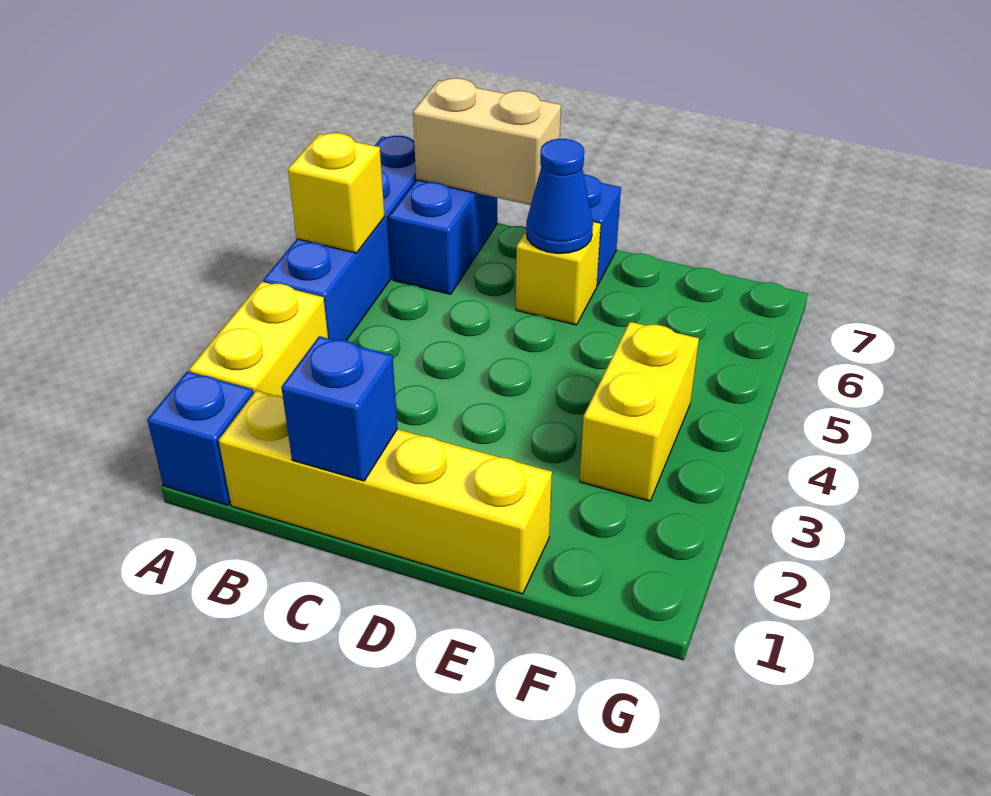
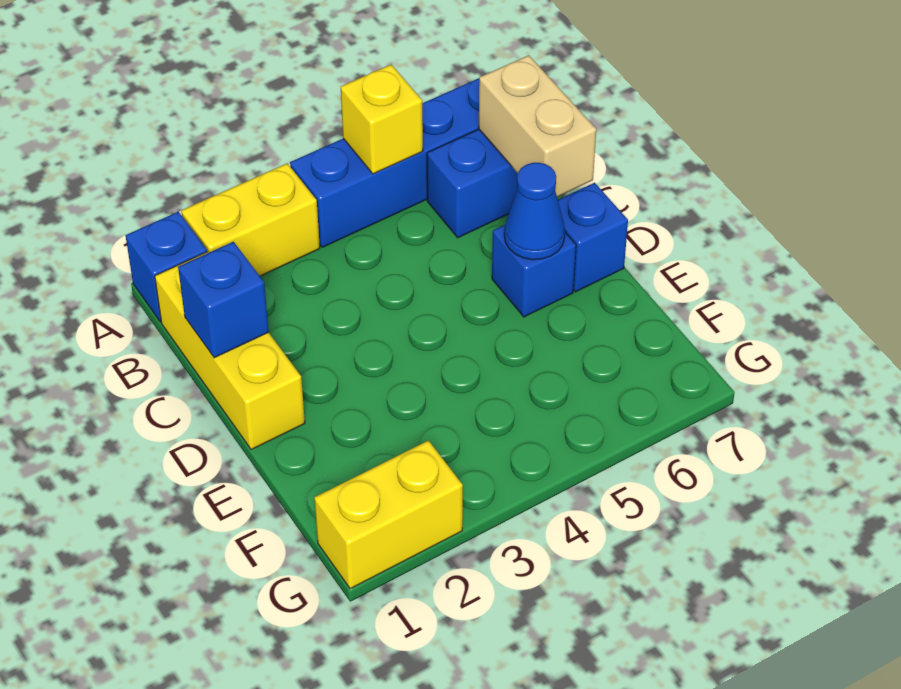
yellow 1x4 brick [219,391,552,594] -> yellow 1x3 brick [155,252,305,450]
yellow 1x1 brick [516,222,601,325] -> blue 1x1 brick [492,225,576,317]
yellow 1x2 brick [580,322,699,501] -> yellow 1x2 brick moved to [314,440,463,589]

